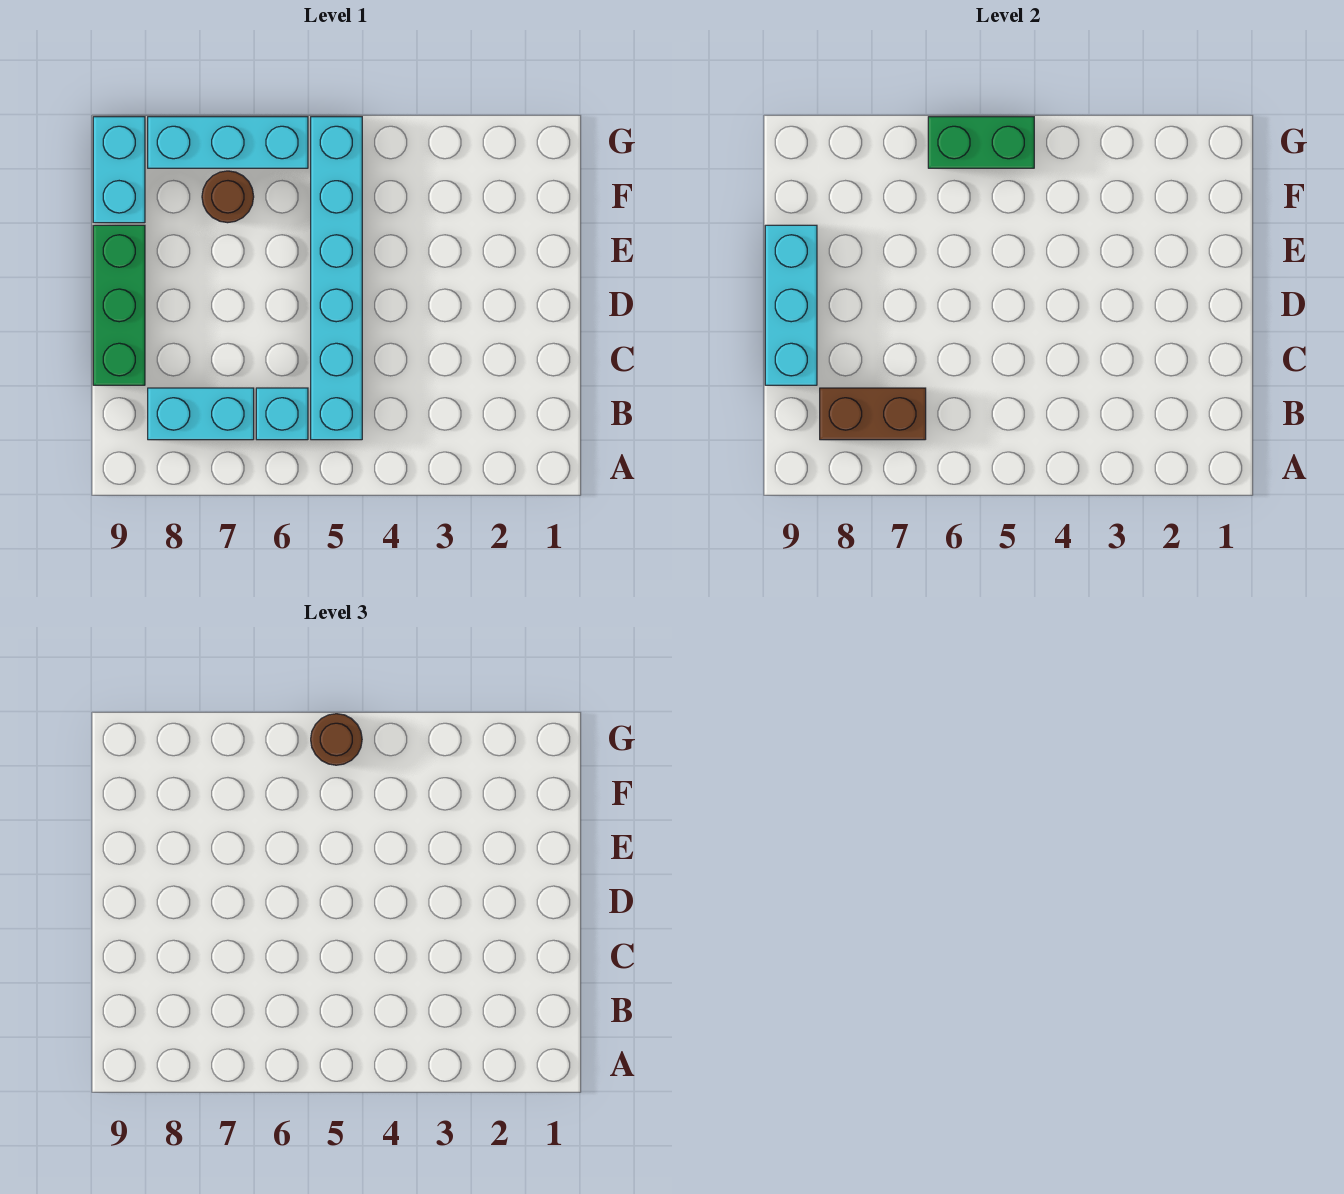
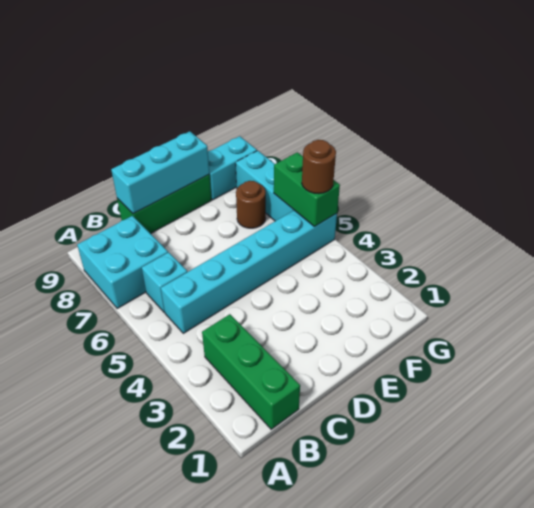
none -> green 1x3 brick [202,314,300,429]
cyan 1x2 brick [148,388,254,440] -> cyan 2x2 brick [77,216,168,309]
brown 1x2 brick [820,388,926,440] -> none

